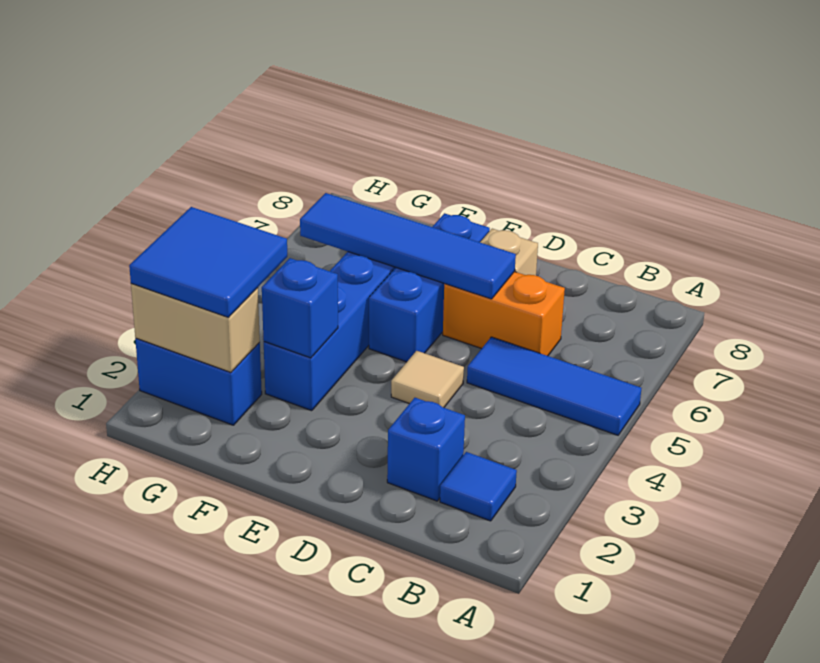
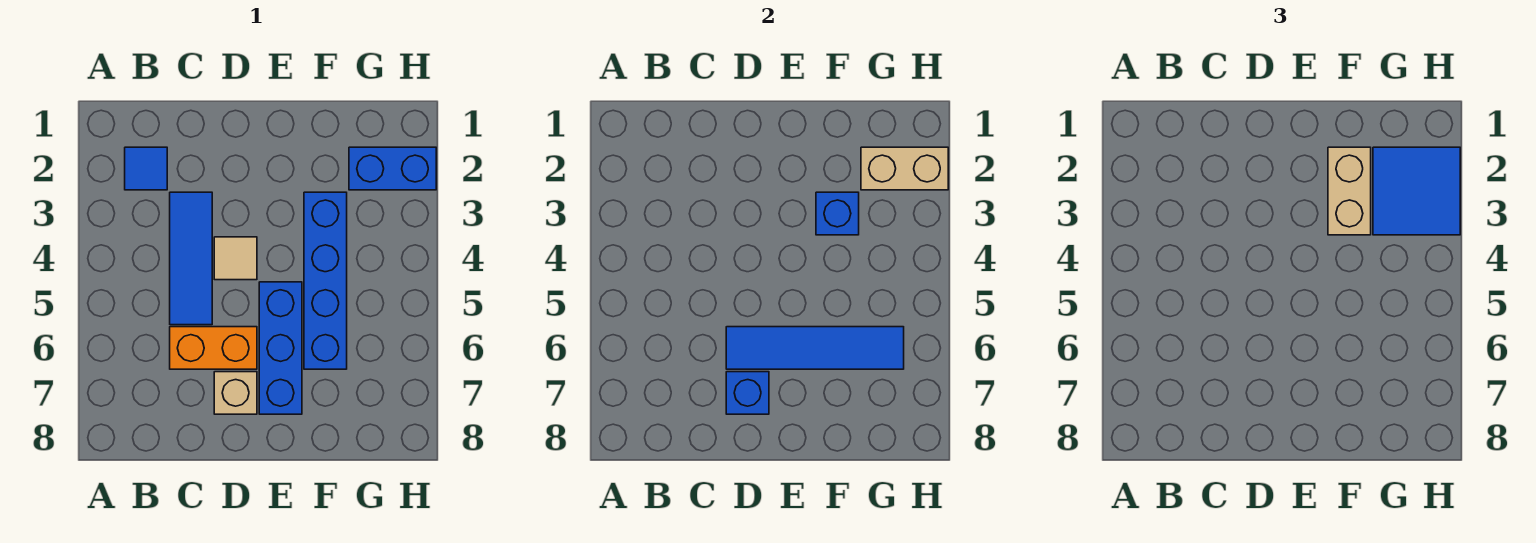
blue 1x3 tile [467,337,642,435] -> blue 1x3 tile turned to [170,192,212,325]
blue 1x1 brick [387,398,465,501] -> blue 1x1 brick moved to [726,372,769,414]
none -> tan 1x2 brick [1328,147,1371,235]

